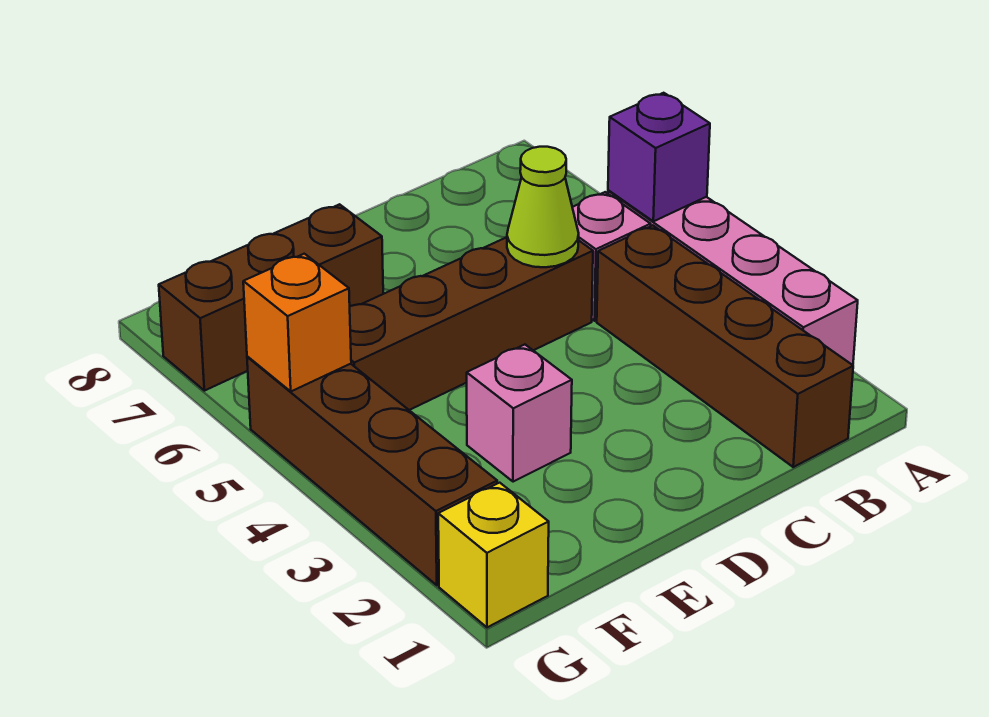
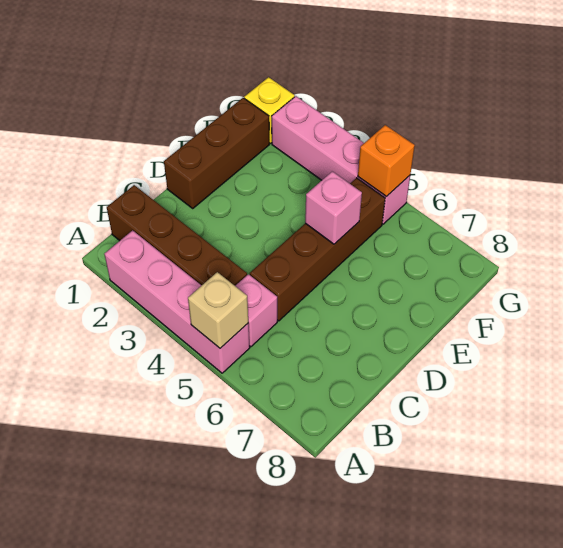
purple 1x1 brick [608,93,710,221] -> tan 1x1 brick [188,272,248,348]
lime 1x1 cone [507,147,579,267] -> none
pink 1x1 brick [467,345,572,482] -> pink 1x1 brick moved to [305,171,362,244]
brown 1x3 brick [159,204,383,391] -> brown 1x3 brick moved to [164,98,269,208]
brown 1x4 brick [247,357,497,585] -> pink 1x4 brick [272,96,410,224]

